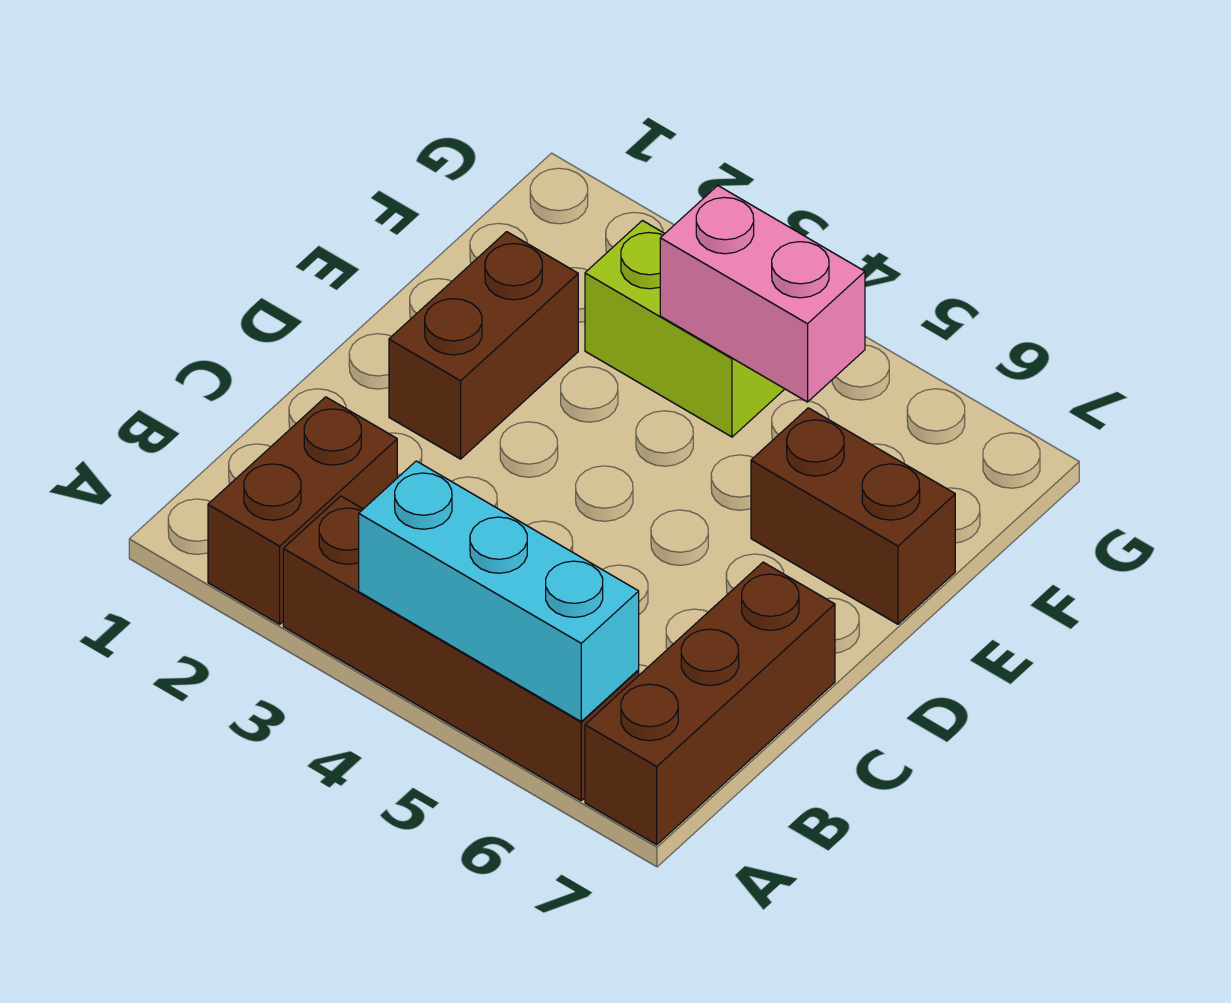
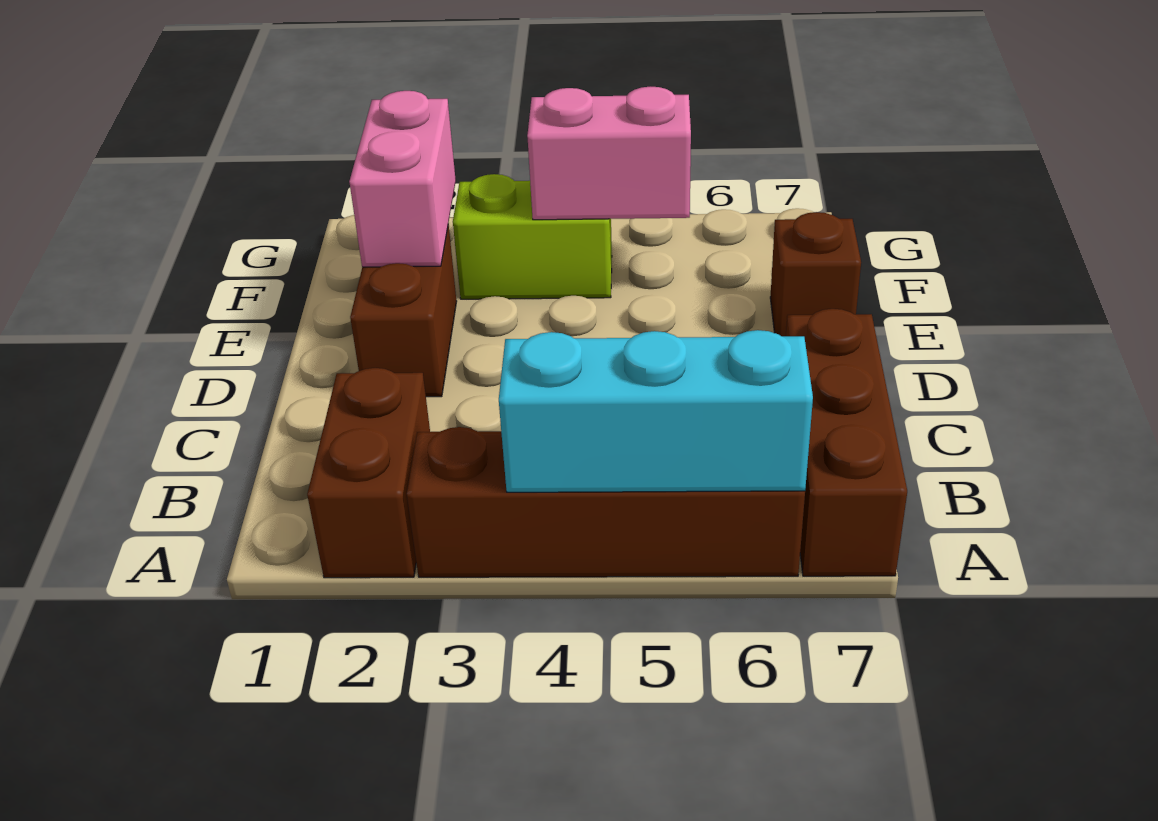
none -> pink 1x2 brick [349,91,456,267]
brown 1x2 brick [751,408,955,624] -> brown 1x1 brick [770,212,861,336]

